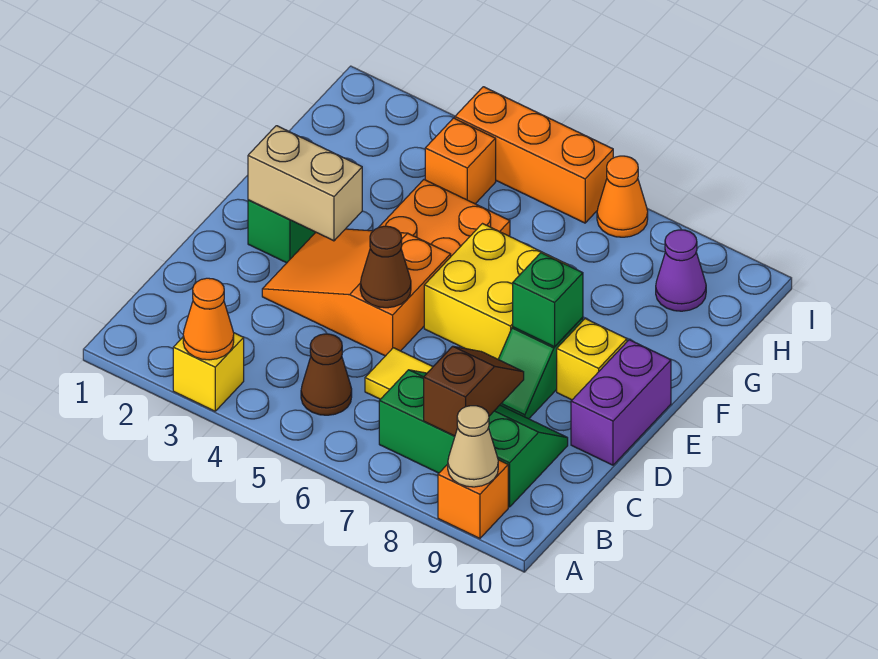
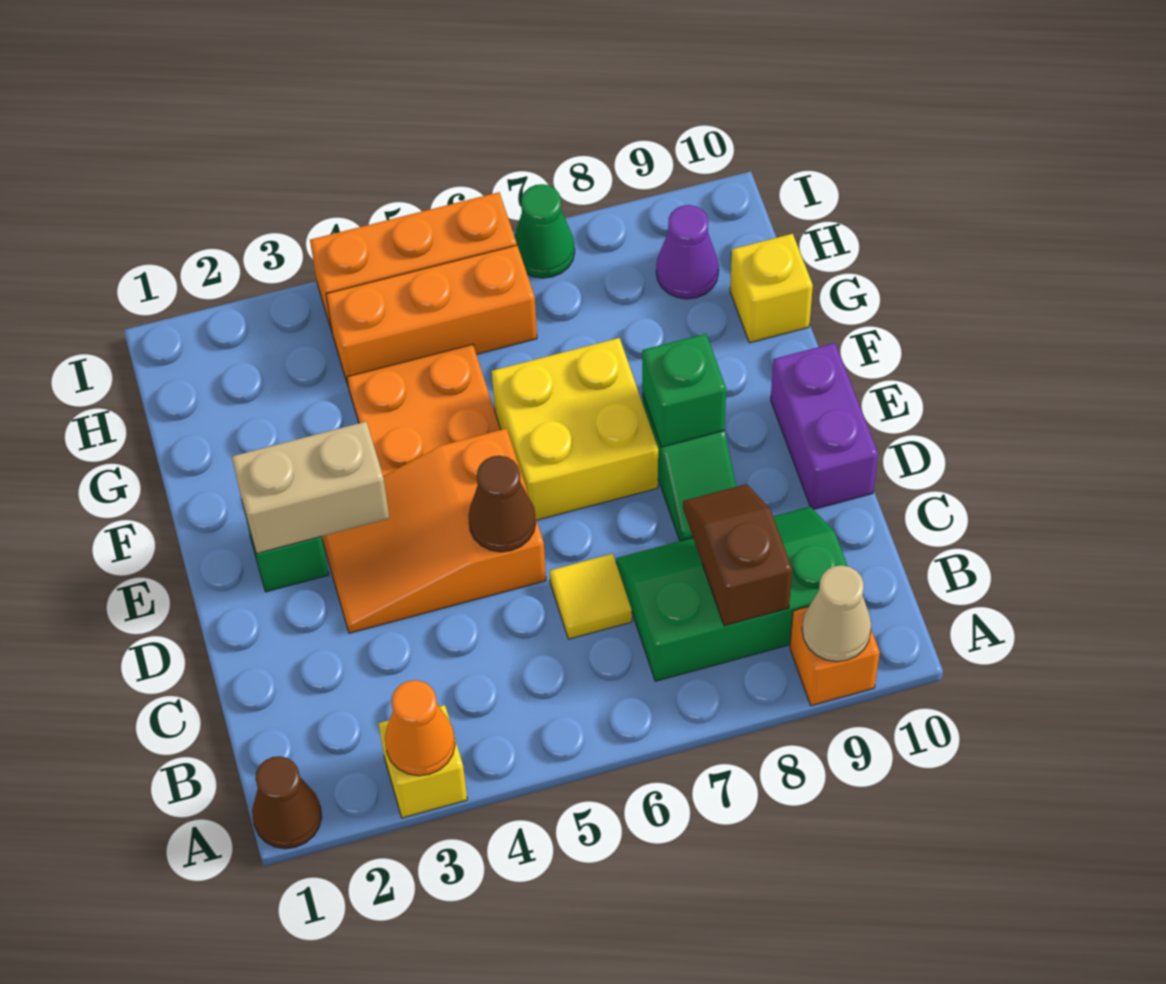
brown 1x1 cone [301,334,352,415] -> brown 1x1 cone moved to [252,756,322,849]
yellow 1x1 brick [557,319,627,400] -> yellow 1x1 brick moved to [730,234,813,343]
orange 1x1 brick [425,118,496,204] -> orange 1x3 brick [326,245,537,385]
orange 1x1 cone [597,156,648,237] -> green 1x1 cone [514,184,575,278]

